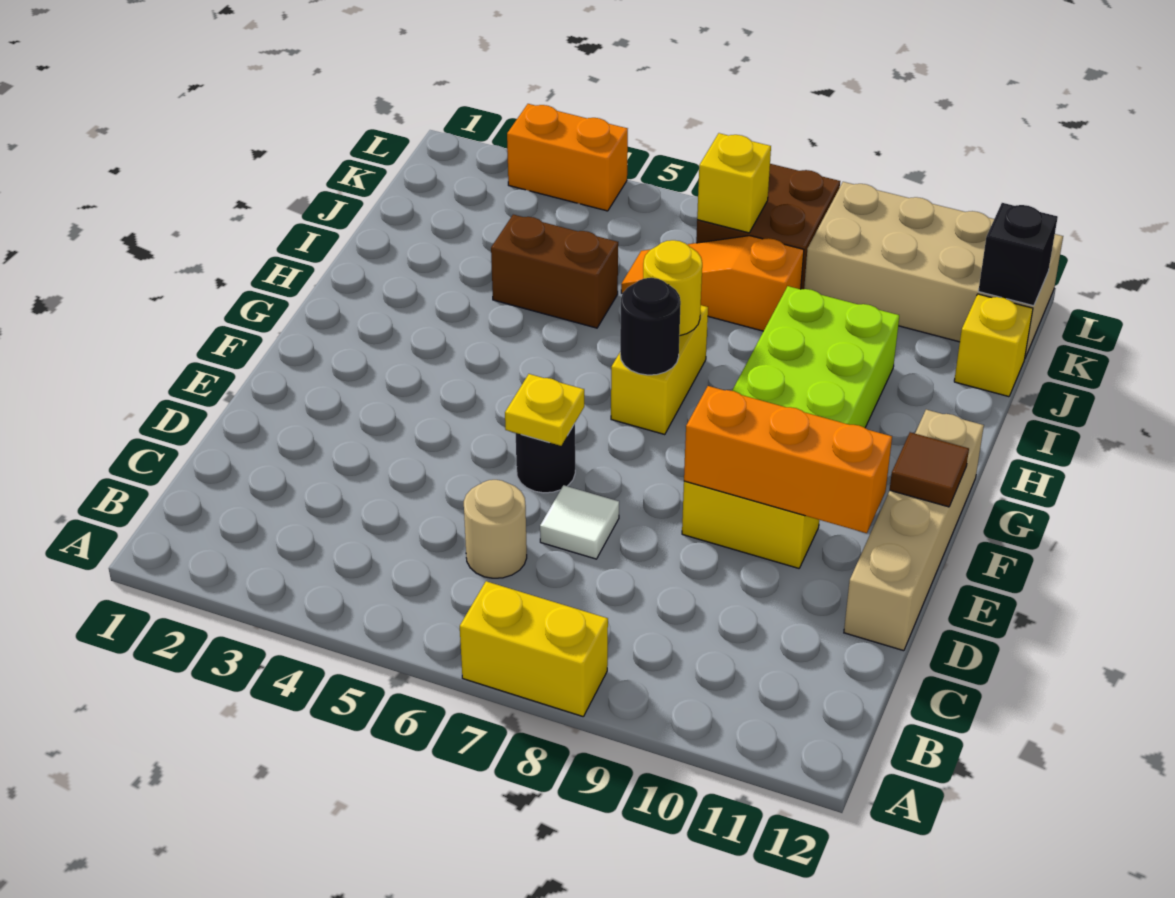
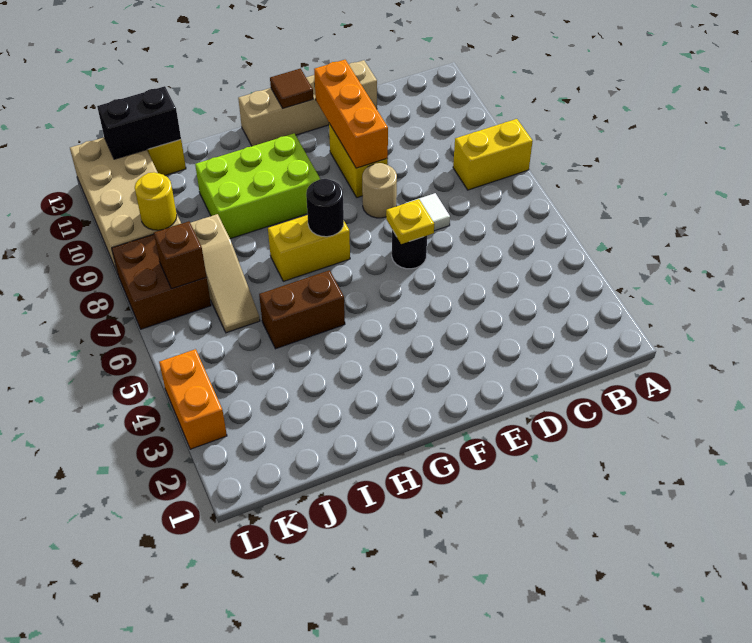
yellow 1x2 brick [460,581,608,717] -> yellow 1x2 brick turned to [453,119,533,190]
tan 1x1 round brick [464,480,527,578] -> tan 1x1 round brick moved to [362,163,397,218]
yellow 1x1 round brick [643,240,702,336] -> yellow 1x1 round brick moved to [135,172,177,230]
brown 1x2 brick [491,215,618,328] -> brown 1x2 brick turned to [259,270,345,349]
orange 1x3 slope [621,236,804,331] -> tan 1x3 slope [191,214,260,333]
yellow 1x1 brick [697,133,771,233] -> brown 1x1 brick [154,221,206,289]
black 1x1 brick [978,203,1058,306] -> black 1x2 brick [97,86,181,159]

